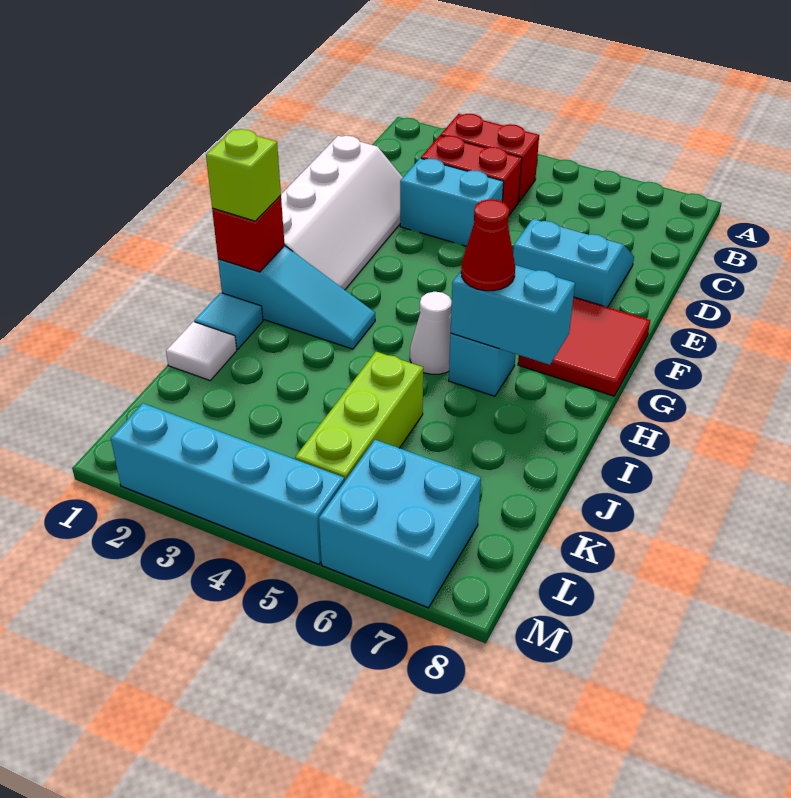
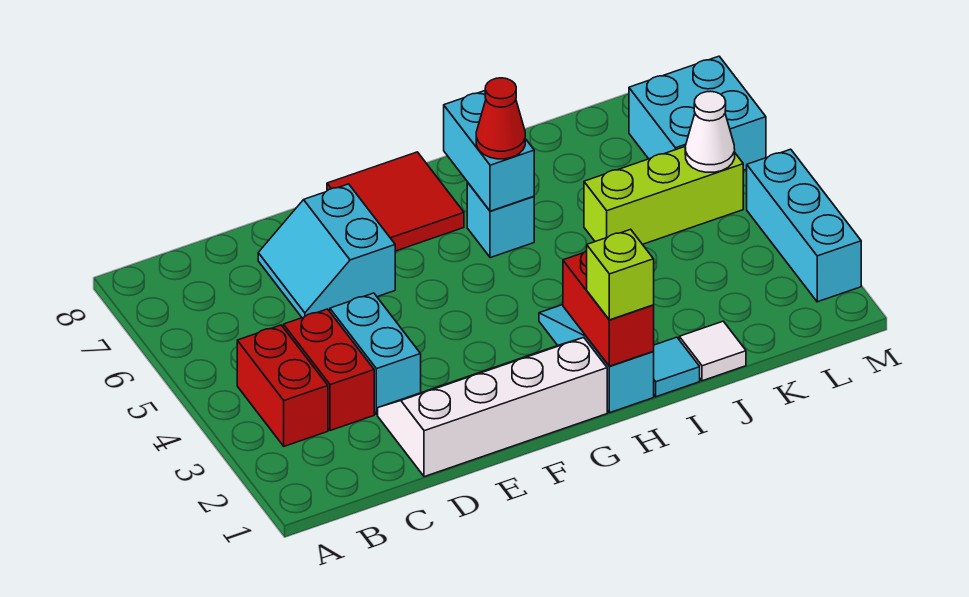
red 1x1 brick [212,195,285,272] -> red 1x2 brick [563,251,654,366]
white 1x1 cone [410,292,452,374] -> white 1x1 cone moved to [685,91,735,172]
cyan 1x4 brick [111,403,344,564] -> cyan 1x3 brick [747,149,861,302]

